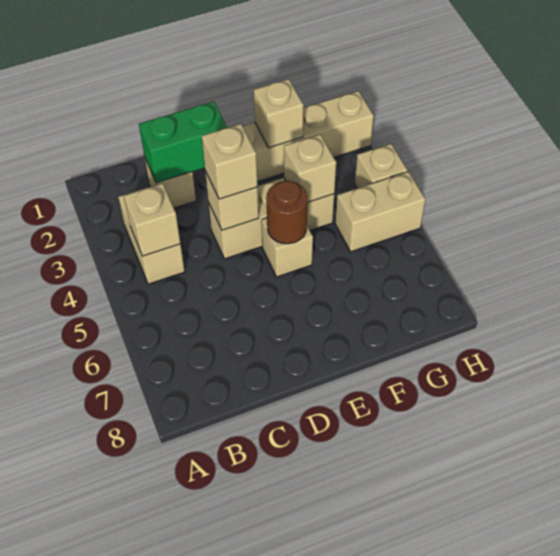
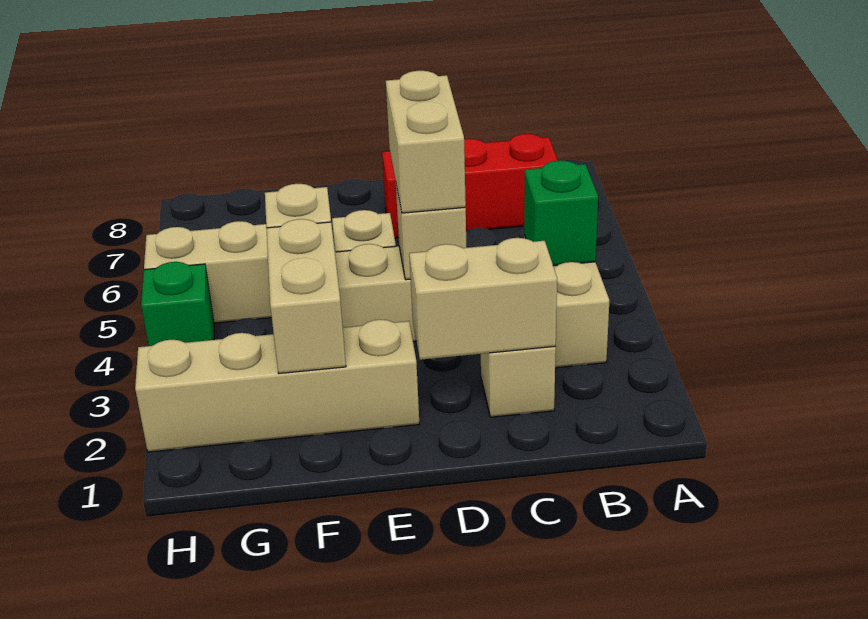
tan 1x1 brick [124,183,180,256] -> green 1x1 brick [524,160,598,266]
none -> red 1x3 brick [382,134,558,238]
green 1x2 brick [139,101,227,183] -> tan 1x2 brick [409,238,557,360]
tan 1x1 brick [202,124,258,199] -> tan 1x2 brick [386,71,466,213]
brown 1x1 round brick [266,181,308,244] -> none
tan 1x1 brick [254,79,304,148] -> tan 1x2 brick [266,219,346,373]
tan 1x1 brick [355,144,408,188] -> green 1x1 brick [141,262,214,346]

